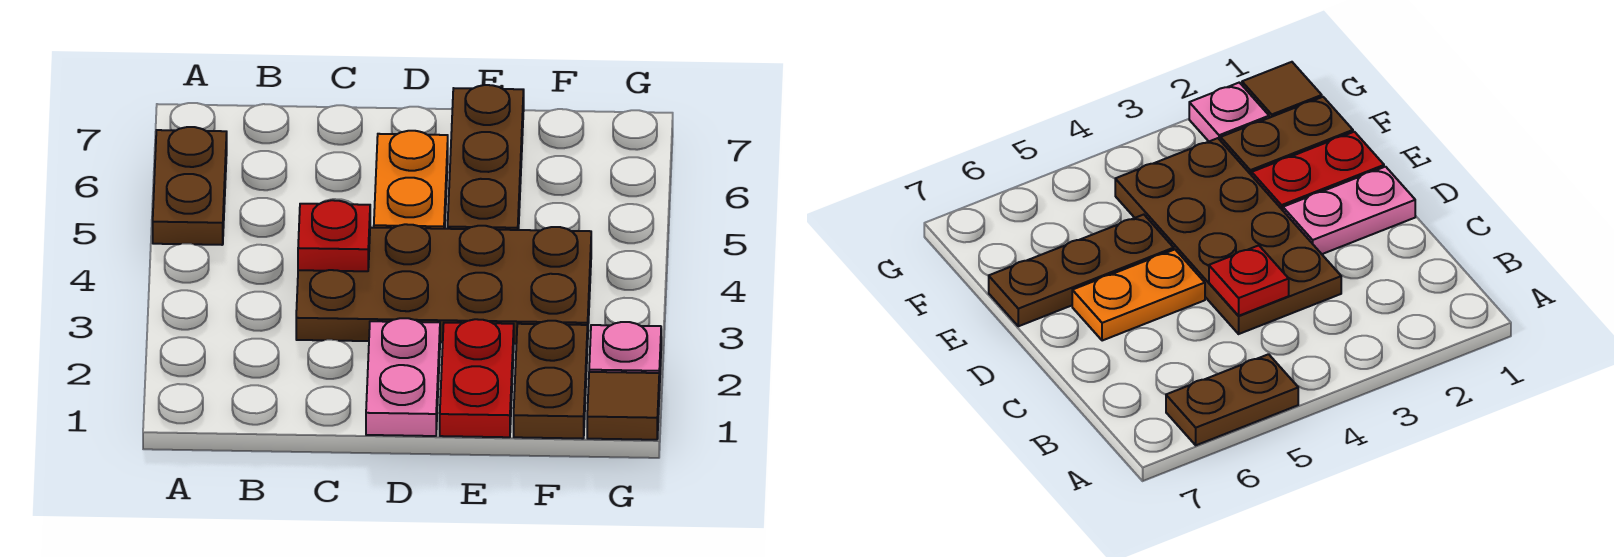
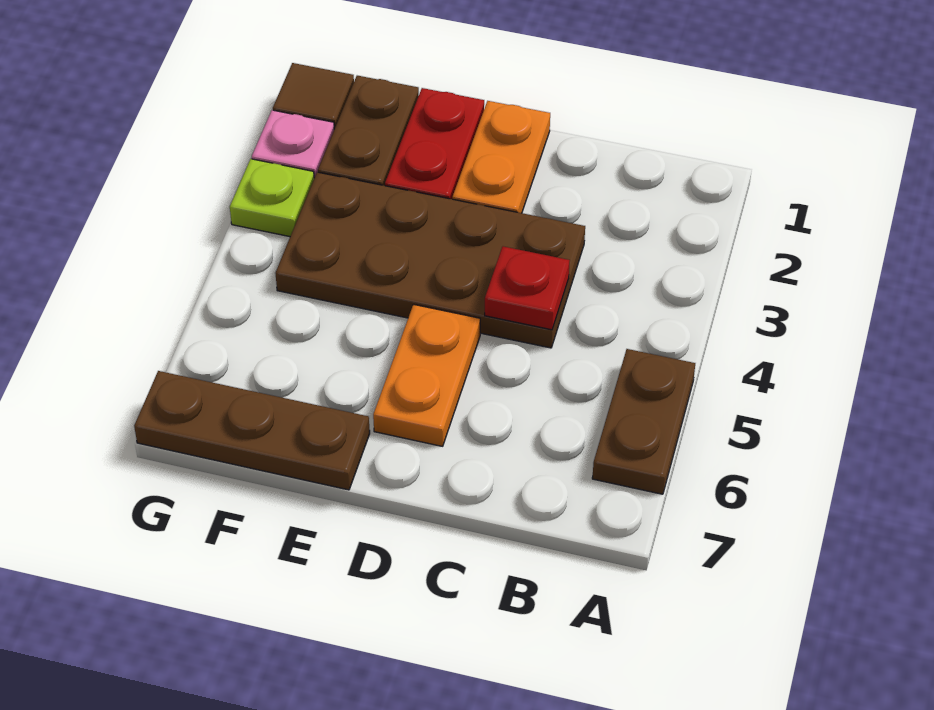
pink 1x2 plate [366,318,440,436] -> orange 1x2 plate [452,101,550,213]
brown 1x3 plate [448,85,524,230] -> brown 1x3 plate turned to [134,371,370,490]
none -> lime 1x1 plate [230,159,314,237]

